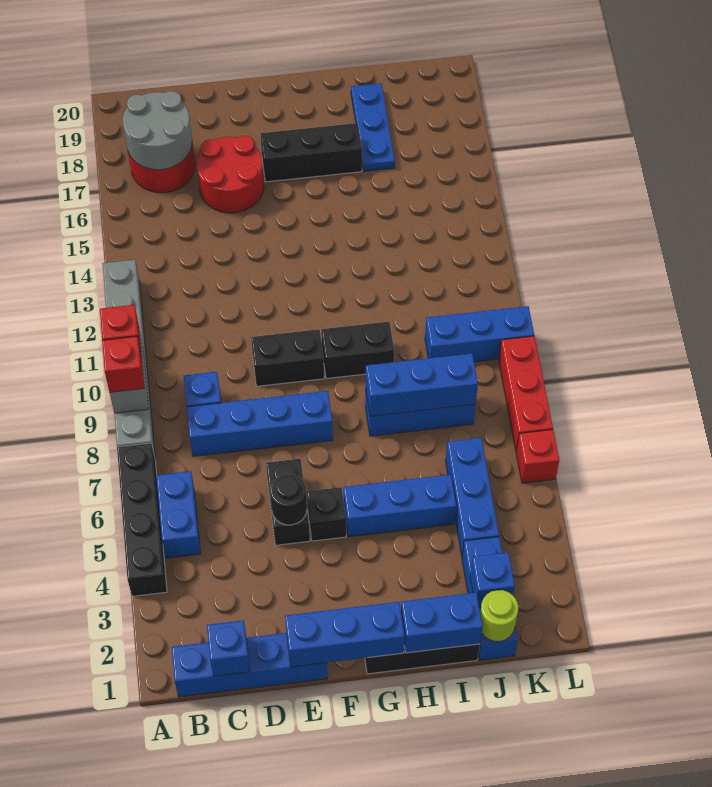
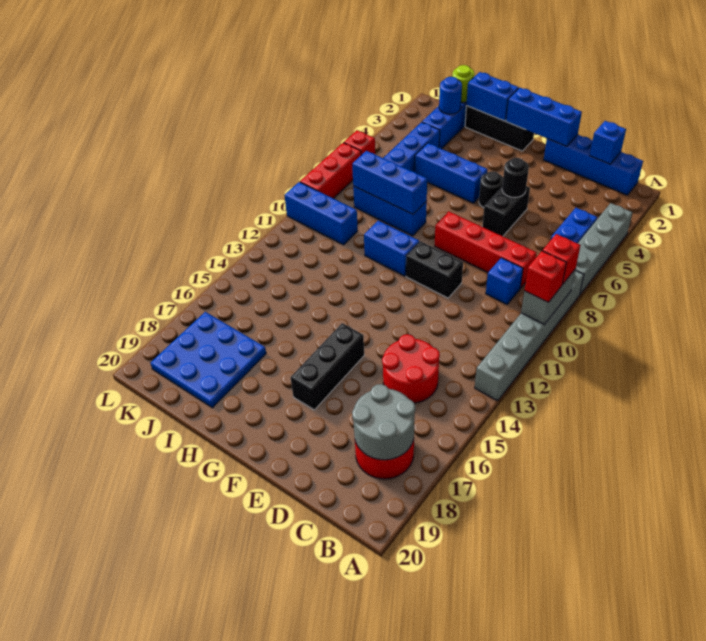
black 1x4 brick [117,443,167,596] -> grey 1x4 brick [576,203,633,294]
blue 1x4 brick [187,391,333,456] -> red 1x4 brick [435,211,536,288]
red 2x2 round brick [197,136,264,213] -> red 2x2 round brick moved to [382,334,440,403]
black 1x1 brick [307,487,346,541] -> black 1x1 round brick [479,171,503,208]
black 1x3 brick [260,123,362,182] -> black 1x3 brick turned to [291,323,364,410]
black 1x2 brick [321,322,394,379] -> blue 1x2 brick [364,221,419,276]
blue 1x3 plate [351,83,395,171] -> blue 3x3 plate [150,312,266,408]
blue 1x1 brick [470,553,515,608] -> blue 1x1 round brick [439,77,462,114]

